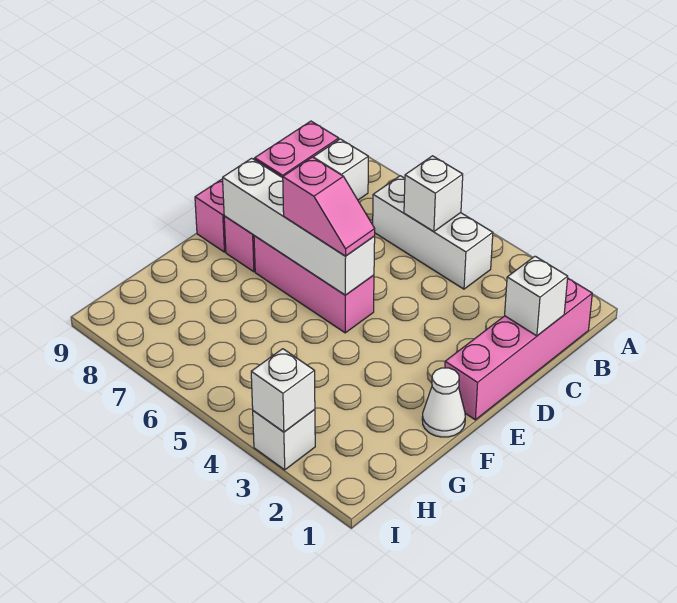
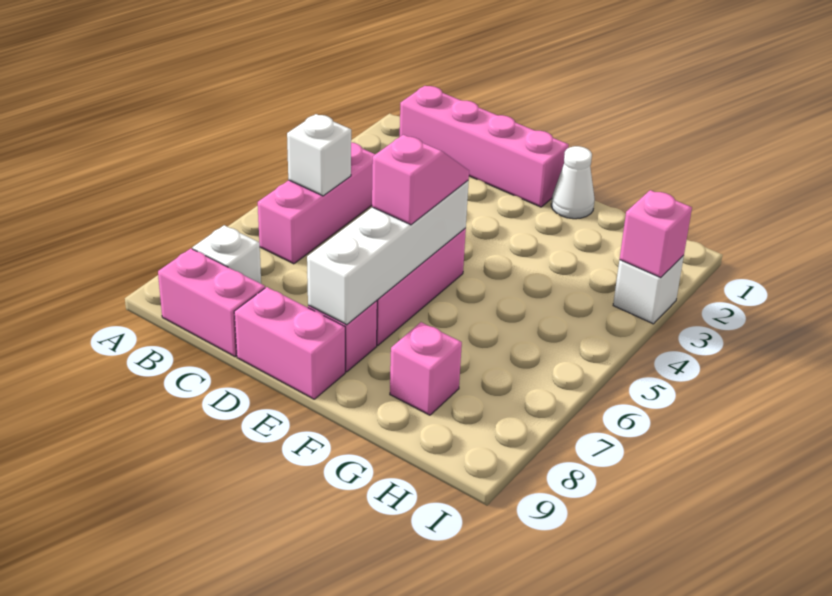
white 1x3 brick [373,176,493,289] -> pink 1x3 brick [258,142,375,264]
white 1x1 brick [505,256,568,336] -> none
none -> pink 1x1 brick [390,322,462,415]
white 1x1 brick [251,349,315,432] -> pink 1x1 brick [620,190,692,278]

